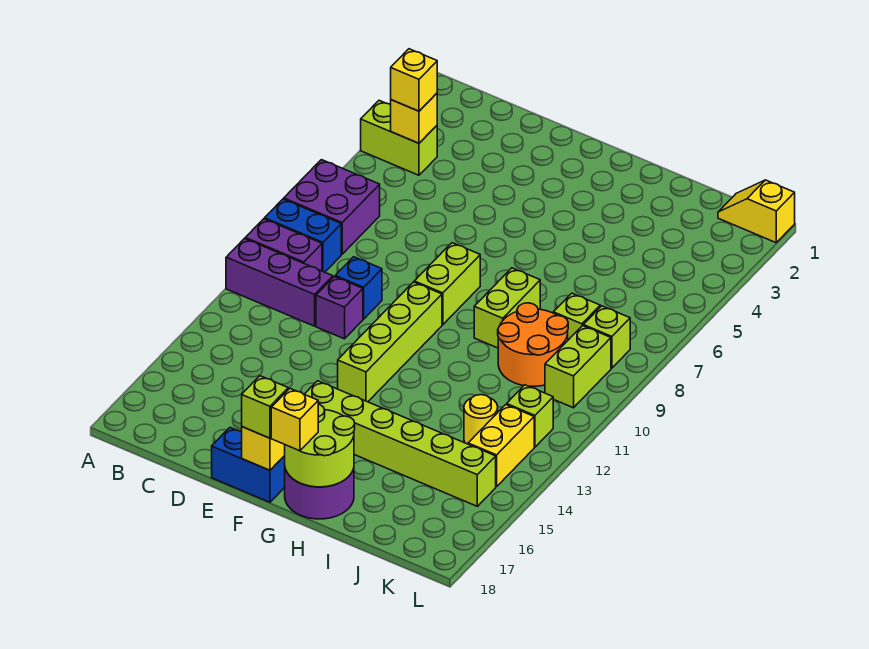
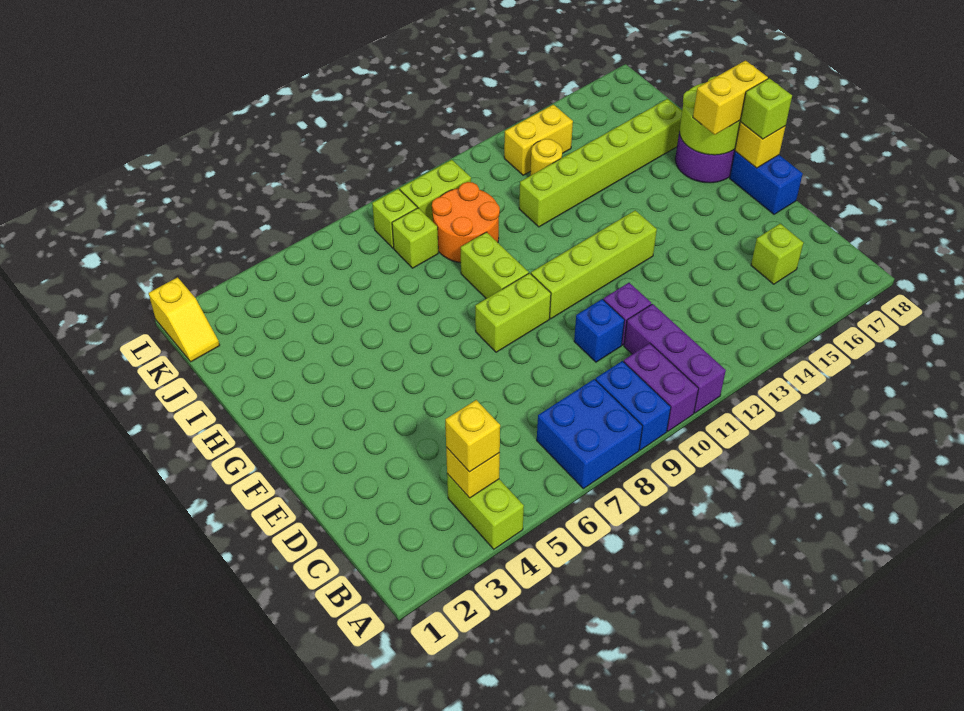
purple 2x2 brick [284,160,380,254] -> blue 2x2 brick [537,379,643,489]
lime 1x6 brick [304,381,496,506] -> lime 1x6 brick turned to [519,99,682,227]
yellow 1x1 brick [271,389,318,451] -> yellow 1x2 brick [693,60,768,135]
lime 1x2 brick [474,268,540,348] -> lime 1x2 brick turned to [461,232,529,299]
lime 1x1 brick [507,385,553,447] -> lime 1x1 brick moved to [751,224,803,284]

